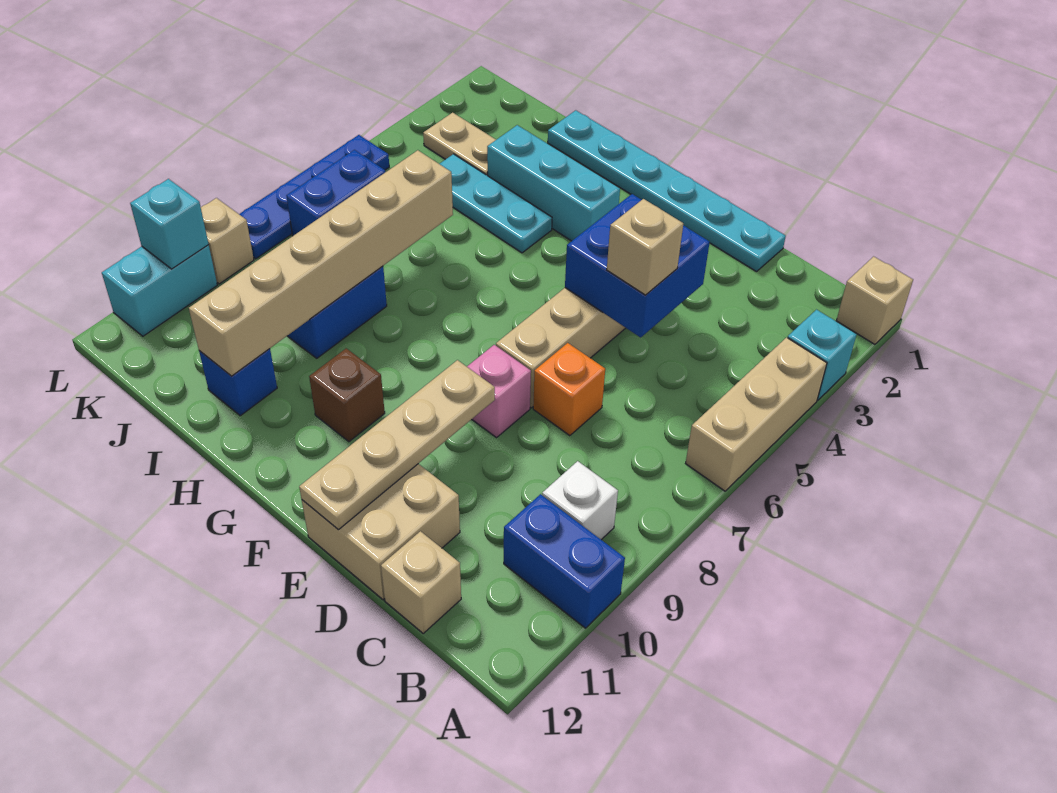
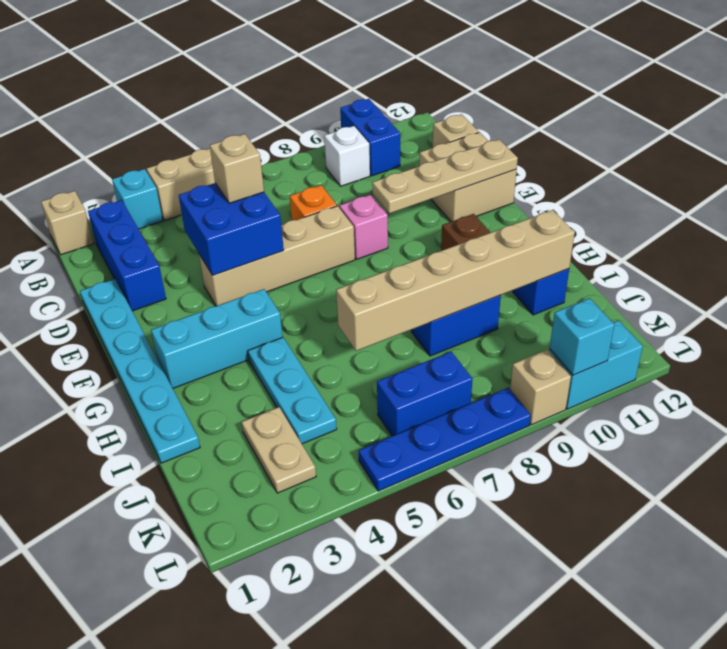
none -> blue 1x3 brick [88,200,166,311]
cyan 1x3 brick [487,125,620,241] -> cyan 1x3 brick turned to [151,289,283,388]

